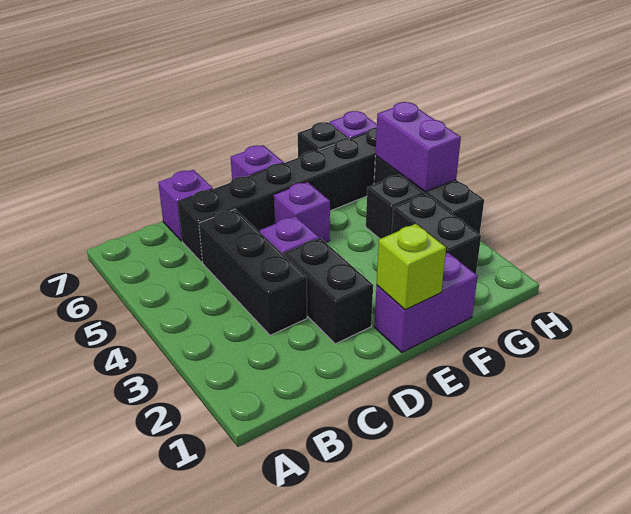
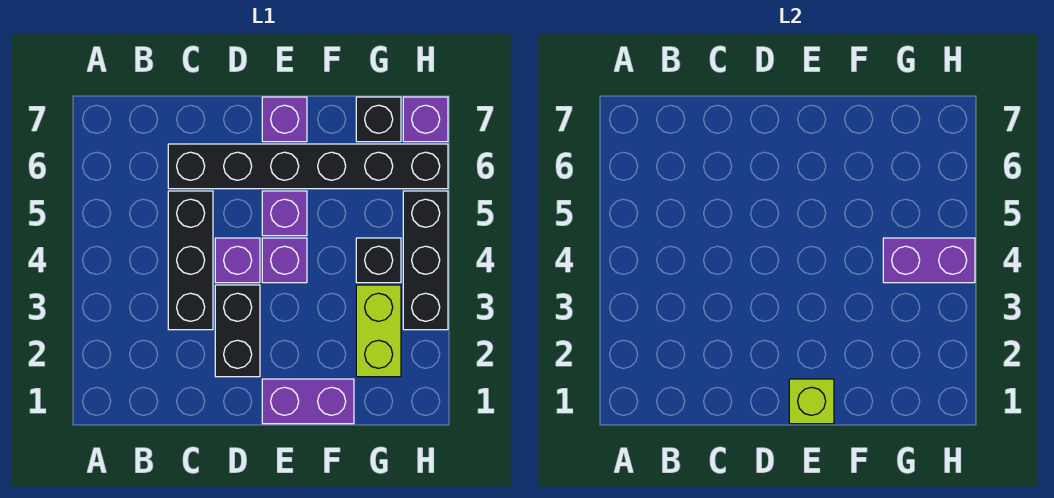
purple 1x1 brick [158,170,213,241] -> purple 1x1 brick moved to [262,238,307,283]
black 1x2 brick [392,194,481,274] -> lime 1x2 brick [356,285,401,377]
purple 1x2 brick [375,102,461,192] -> purple 1x2 brick turned to [883,238,975,283]

